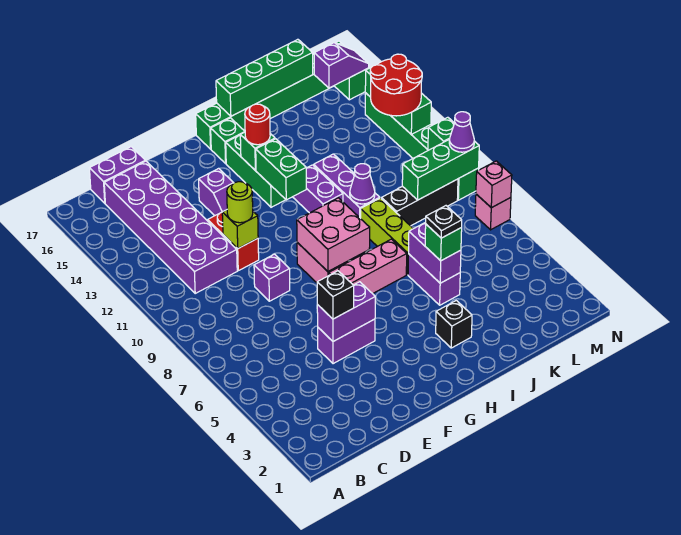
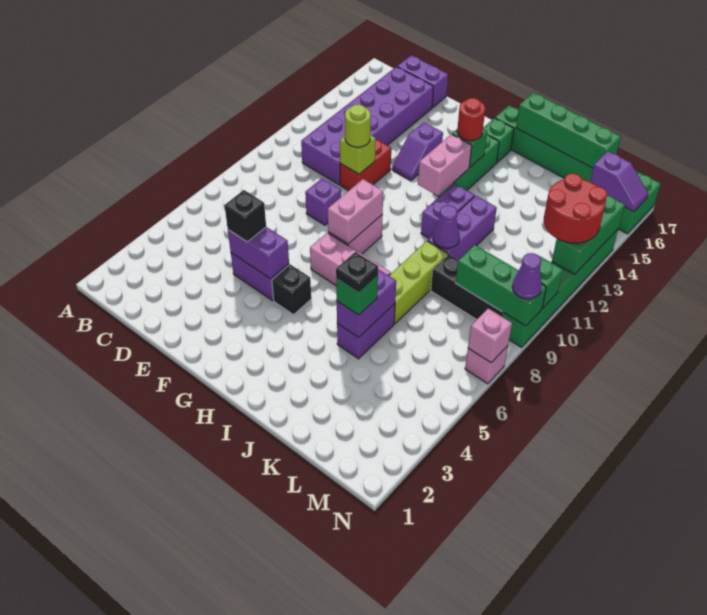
pink 2x2 brick [297,198,370,271] -> pink 1x2 brick [328,179,383,244]
green 1x2 brick [256,139,306,200] -> pink 1x2 brick [418,134,472,196]
black 1x1 brick [436,300,472,348] -> black 1x1 brick moved to [272,264,311,315]

